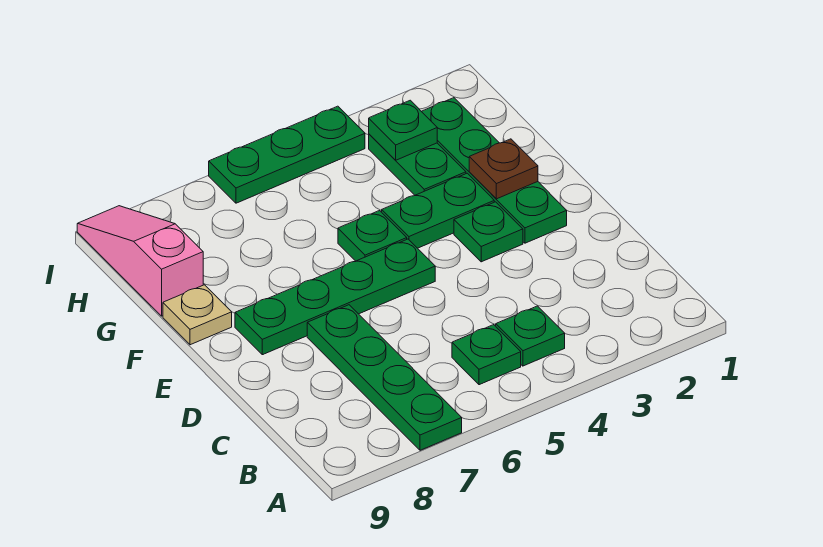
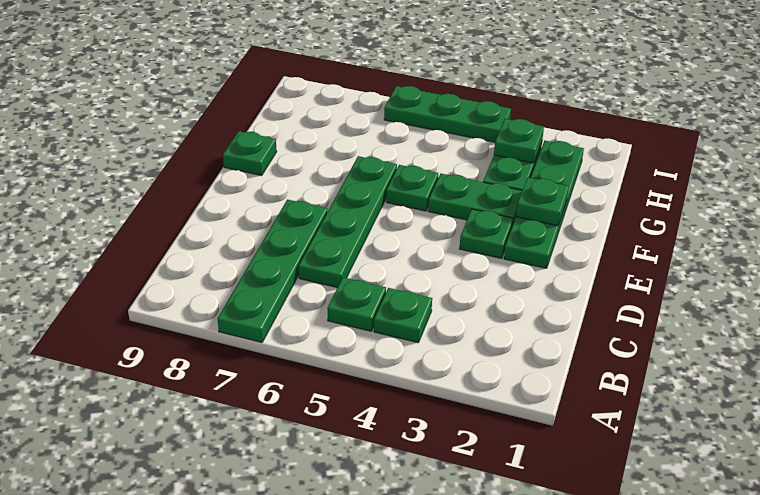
green 1x4 plate [235,239,435,355] -> green 1x4 plate turned to [299,156,397,288]
brown 1x1 plate [469,139,538,199] -> green 1x1 plate [516,177,569,226]
tan 1x1 plate [163,285,232,345] -> green 1x1 plate [223,131,277,176]
pink 1x3 slope [77,206,203,316] -> none

